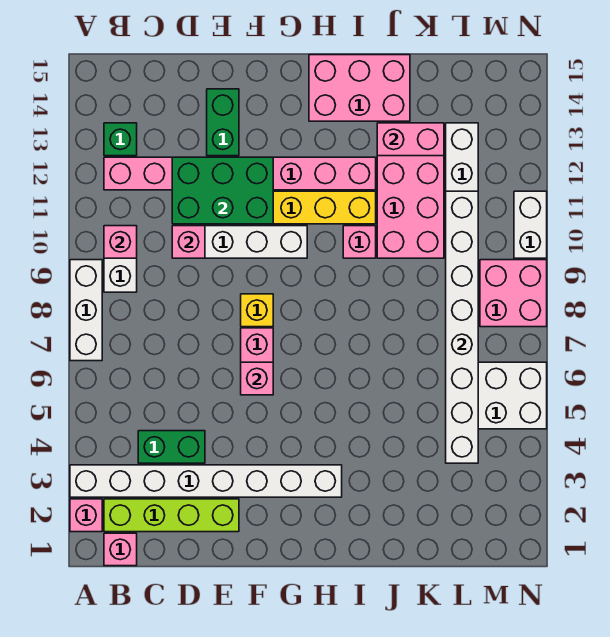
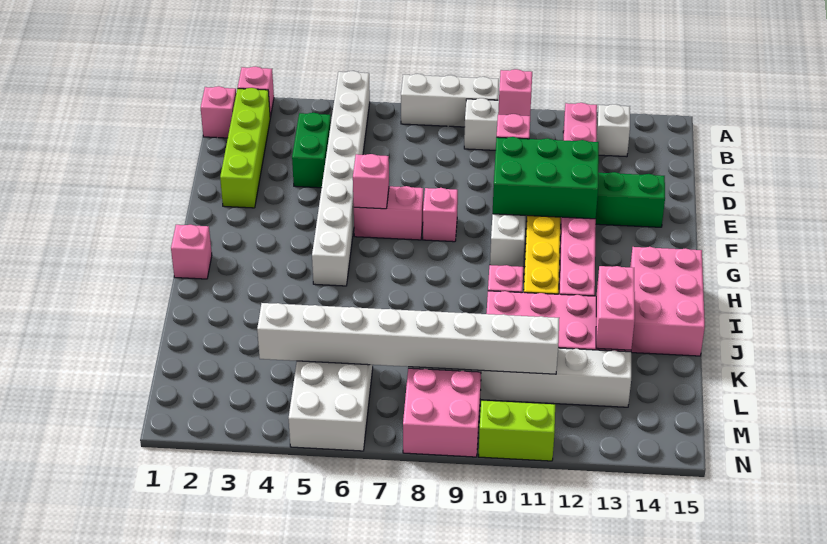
white 1x8 brick [70,465,342,497] -> white 1x8 brick moved to [312,71,370,286]
green 1x1 brick [104,123,137,156] -> white 1x1 brick [596,104,630,157]
green 2x3 brick [172,157,273,224] -> green 2x3 brick turned to [493,137,599,219]
yellow 1x1 brick [241,294,273,327] -> pink 1x1 brick [423,188,458,242]
none -> pink 1x1 brick [171,225,212,279]
white 1x2 brick [514,191,547,258] -> lime 1x2 brick [479,401,555,461]

